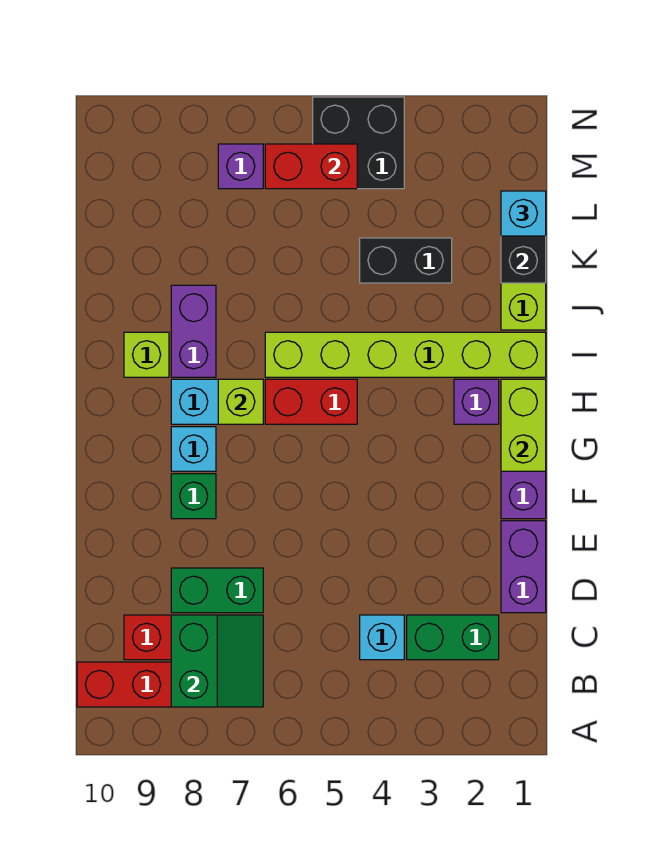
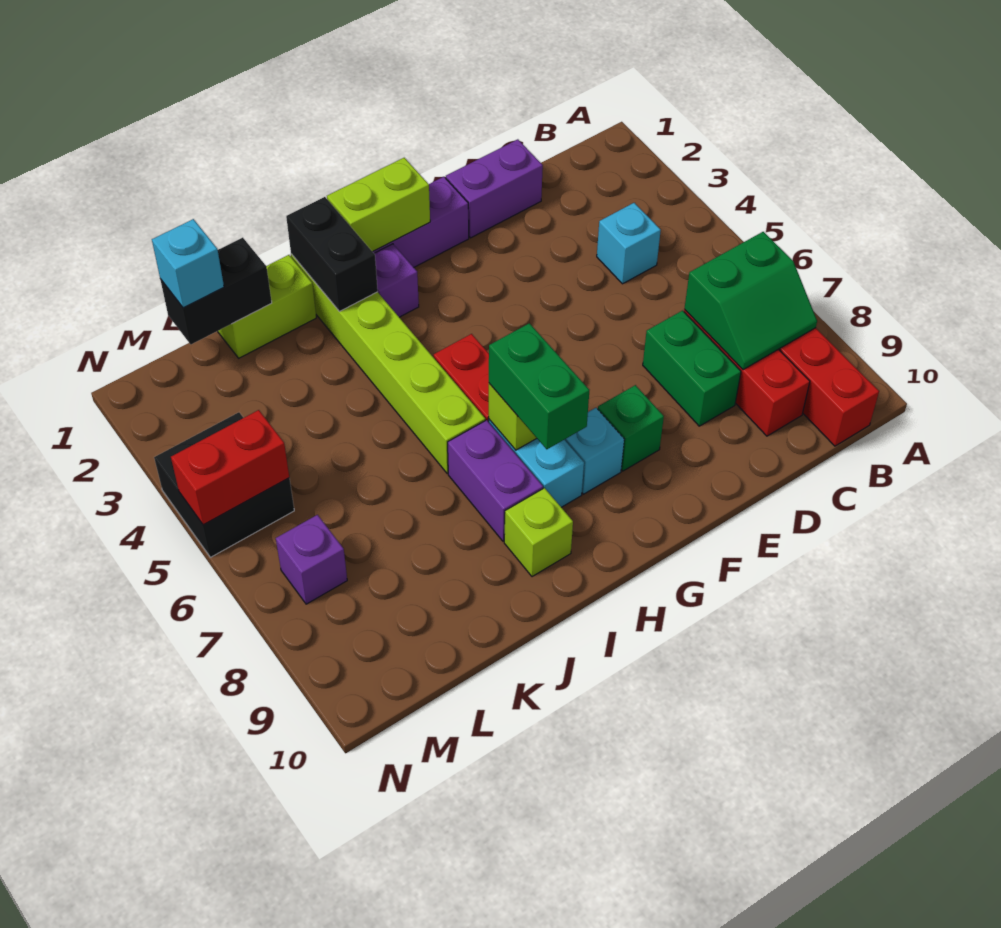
green 2x2 slope [171,615,263,707] -> green 2x2 slope turned to [684,232,817,370]
green 1x2 brick [407,615,499,660] -> green 1x2 brick moved to [489,323,589,449]
purple 1x2 brick [171,285,216,377] -> purple 1x2 brick turned to [448,420,543,541]
black 1x2 brick [360,238,452,283] -> black 1x2 brick moved to [286,197,378,312]
red 1x2 brick [265,144,357,189] -> red 1x2 brick turned to [171,410,289,525]

